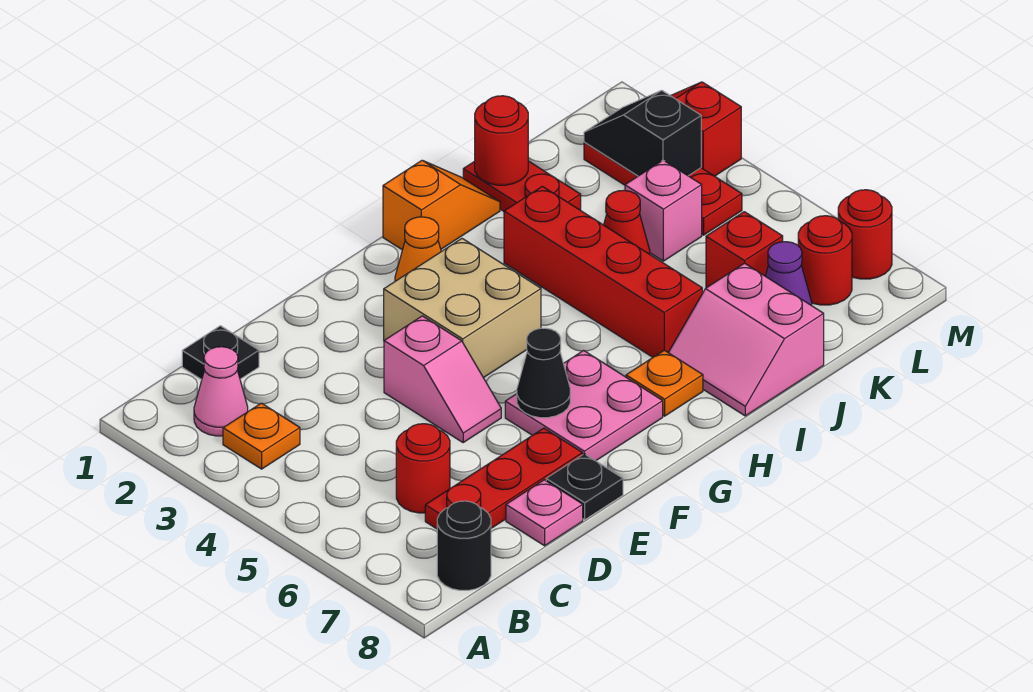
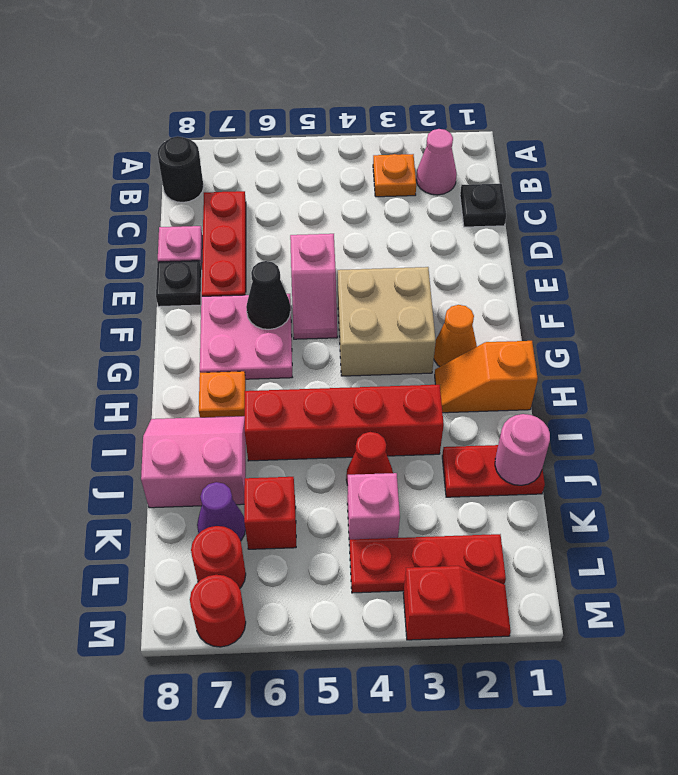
red 1x1 round brick [396,424,450,513] -> none
pink 1x2 slope [384,316,501,442] -> pink 1x2 slope turned to [290,234,337,339]
orange 1x2 slope [383,160,500,250] -> orange 1x2 slope turned to [435,341,538,413]
red 1x1 round brick [475,96,528,185] -> pink 1x1 round brick [495,414,550,485]
black 1x2 slope [584,90,701,176] -> none

